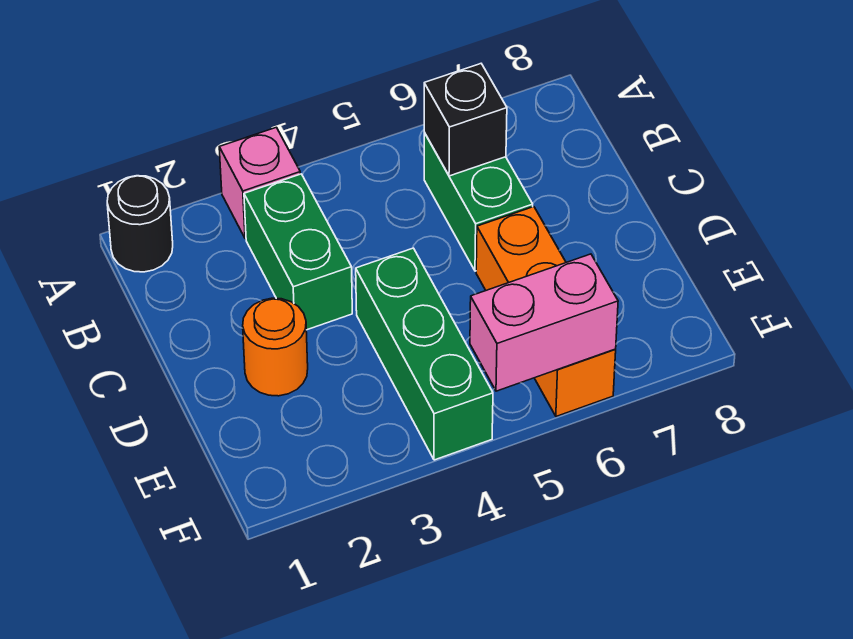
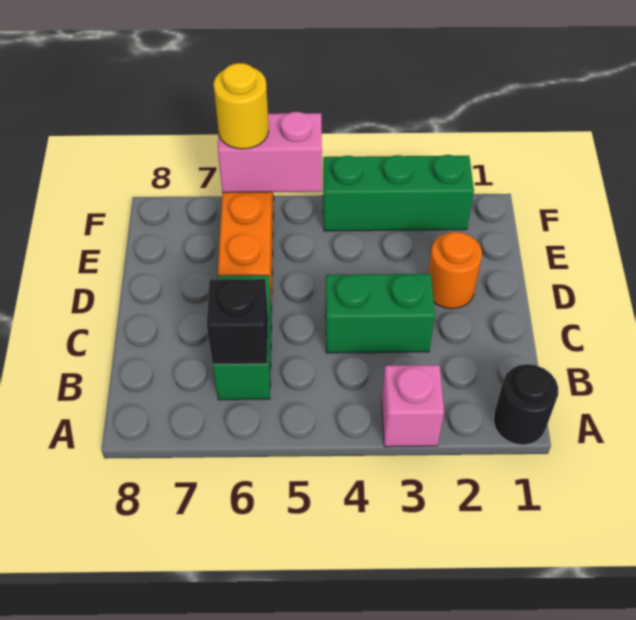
green 1x2 brick [244,174,352,330] -> green 1x2 brick turned to [325,274,435,353]
green 1x3 brick [356,248,493,460] -> green 1x3 brick turned to [323,155,474,231]
none -> yellow 1x1 round brick [214,63,269,149]

